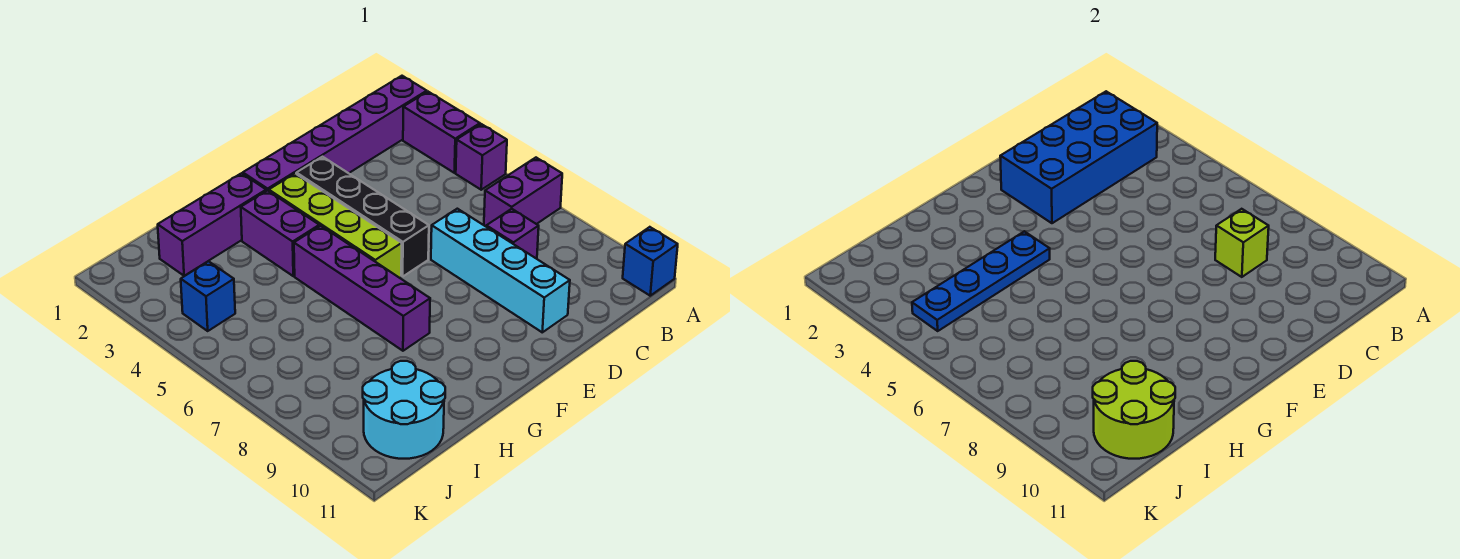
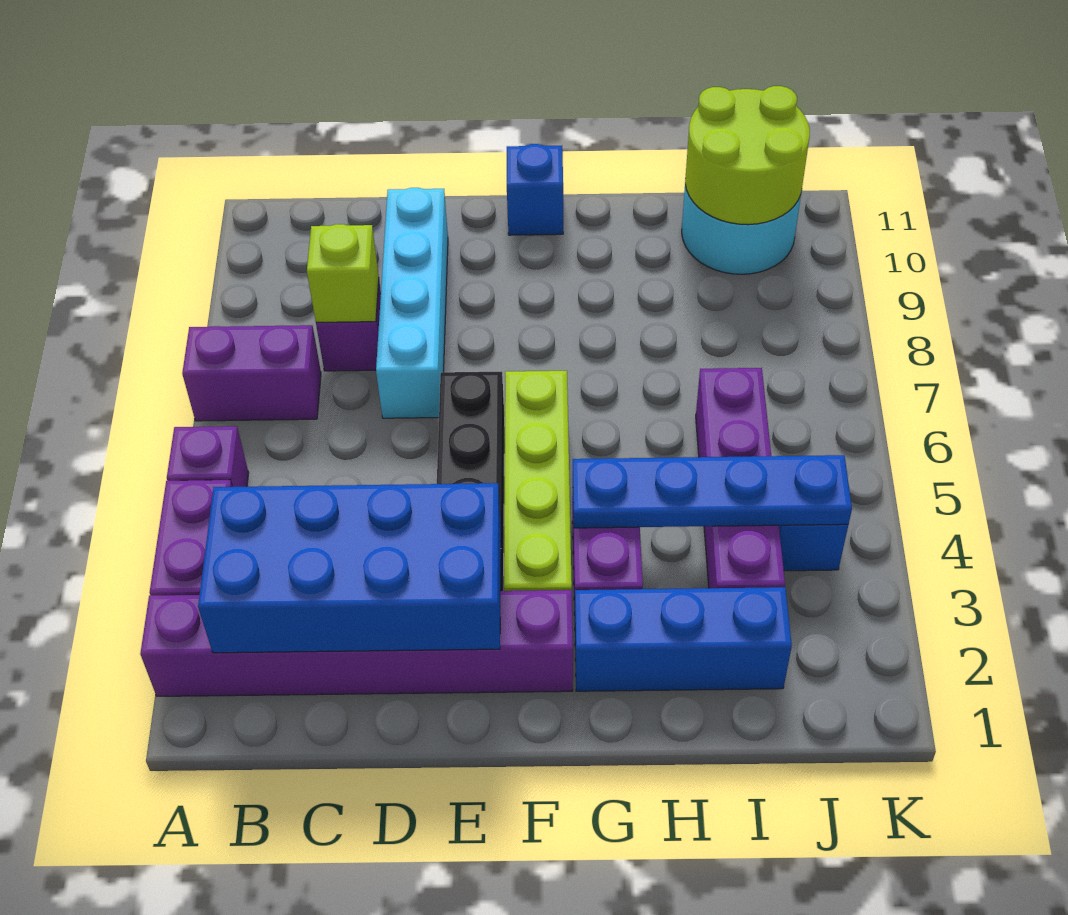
blue 1x1 brick [623,227,678,296] -> blue 1x1 brick moved to [507,144,563,235]
purple 1x3 brick [158,173,266,276] -> blue 1x3 brick [575,587,792,691]
purple 1x4 brick [294,226,430,351] -> purple 1x4 brick moved to [696,368,785,588]

